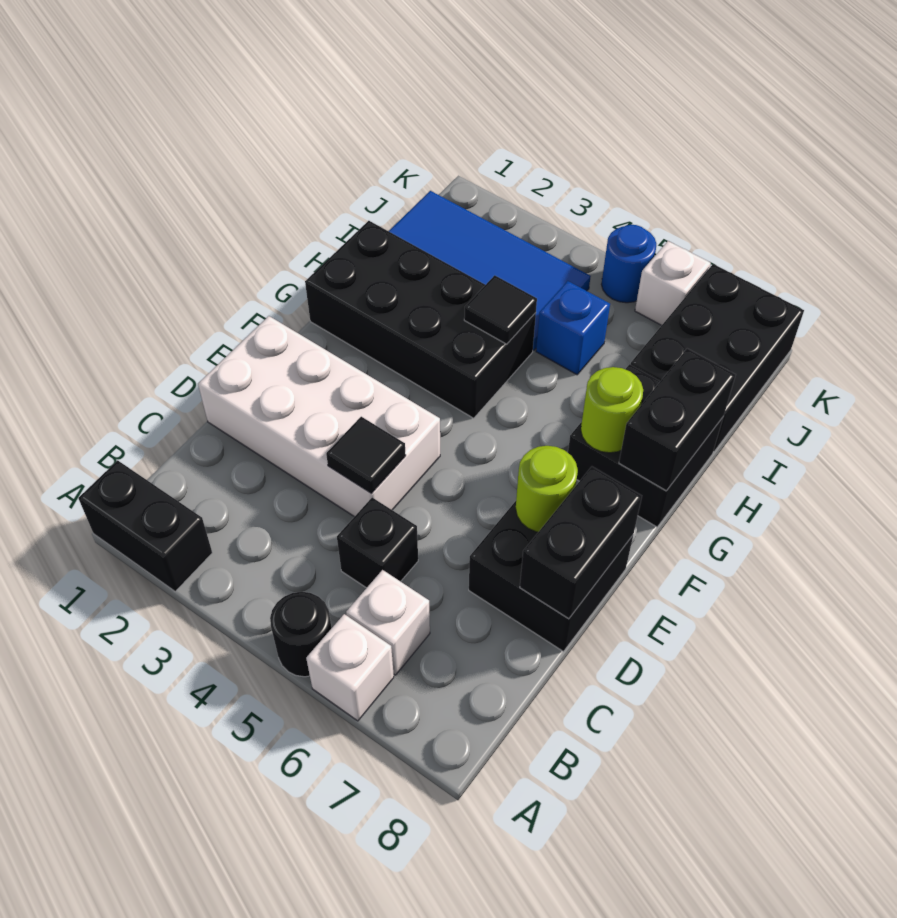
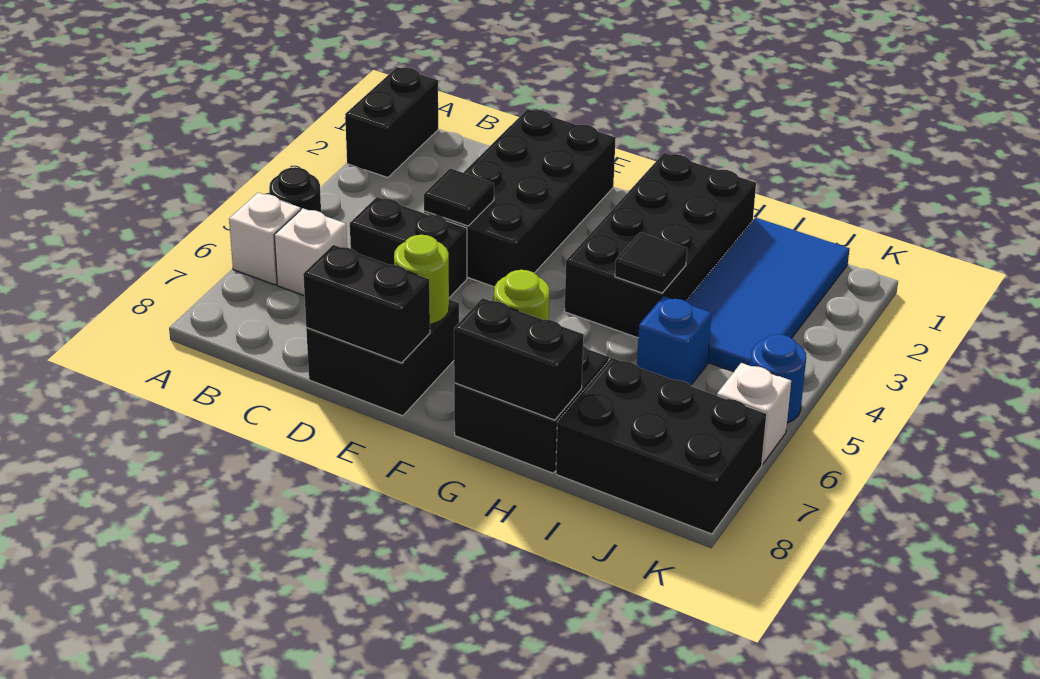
black 1x1 brick [337,498,418,588] -> black 1x2 brick [350,197,467,298]
white 2x4 brick [198,316,440,517] -> black 2x4 brick [424,109,616,287]

